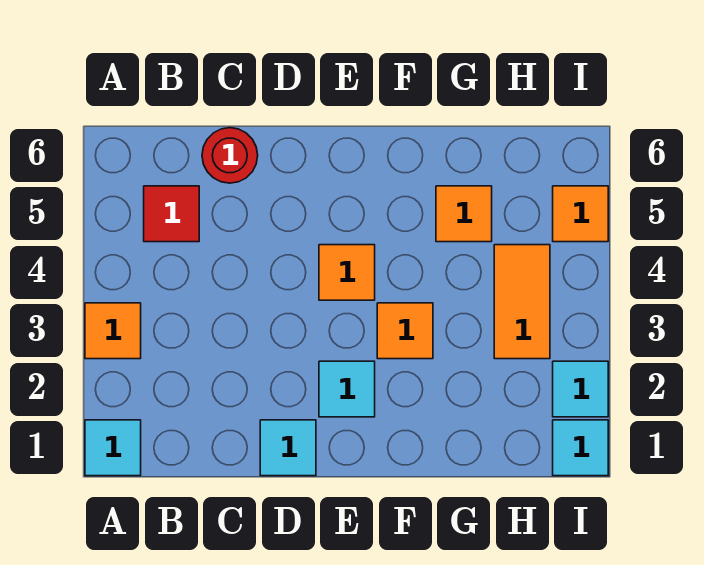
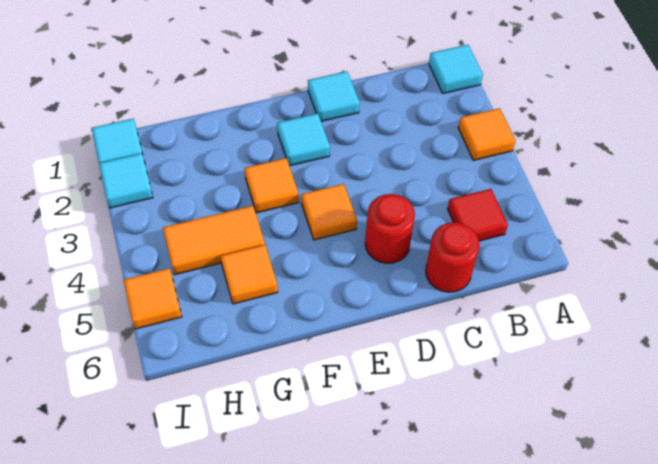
none -> red 1x1 round brick [365,194,415,263]
orange 1x2 tile [494,245,550,359] -> orange 1x2 tile turned to [163,206,265,275]

